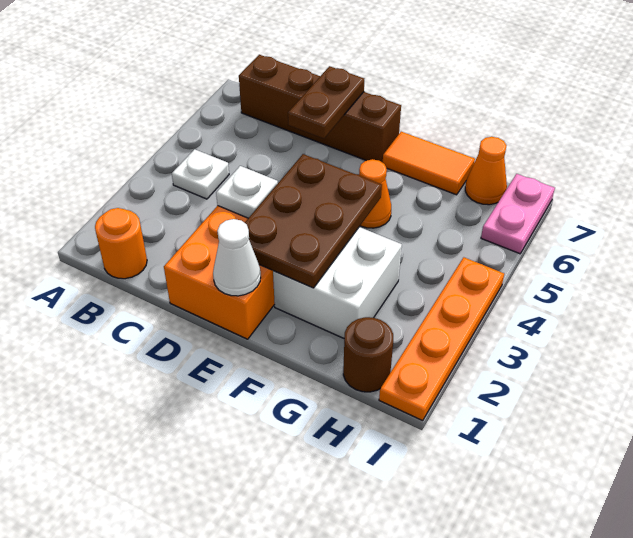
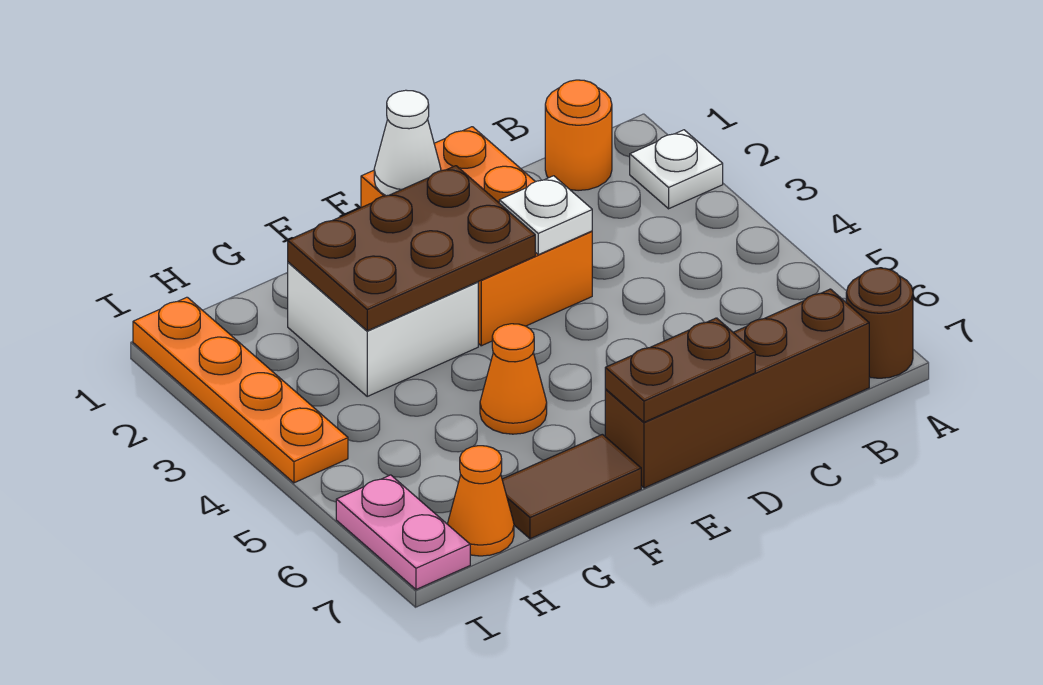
white 1x1 plate [172,149,229,199] -> white 1x1 plate moved to [630,130,723,209]
brown 1x2 plate [288,66,364,139] -> brown 1x2 plate turned to [605,318,755,422]
brown 2x3 plate [245,154,382,288] -> brown 2x3 plate turned to [288,166,535,331]
orange 1x2 tile [383,132,475,195] -> brown 1x2 tile [502,434,641,539]
brown 1x1 round brick [343,317,393,392] -> brown 1x1 round brick moved to [846,268,913,378]

